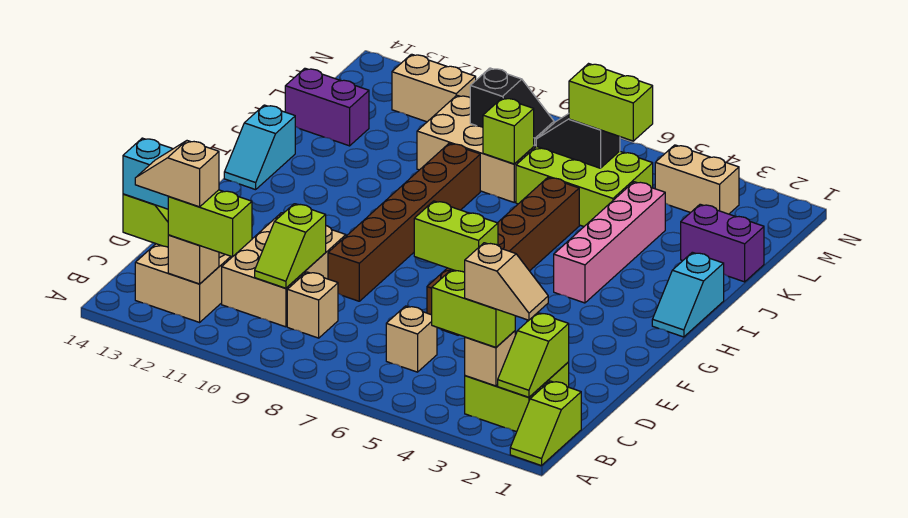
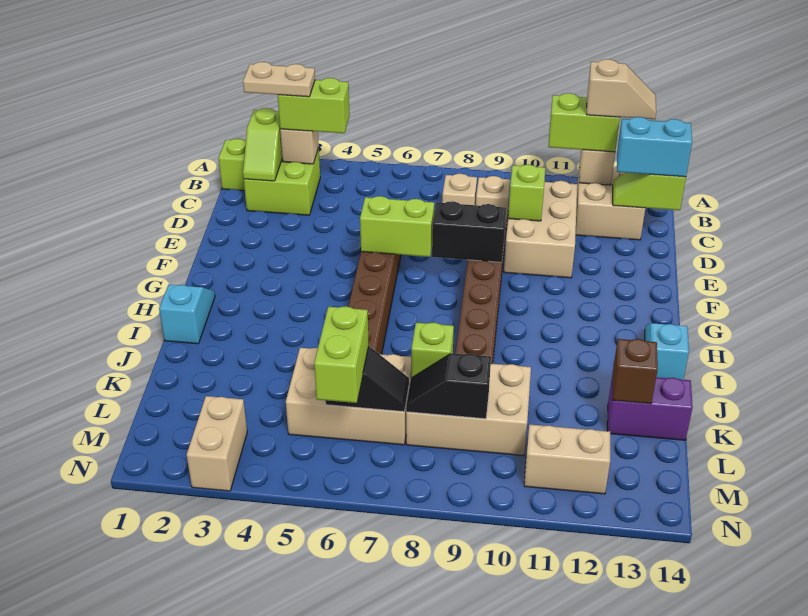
lime 1x2 slope [498,313,569,397] -> lime 1x2 slope turned to [243,108,282,181]
tan 1x2 slope [465,243,548,320] -> tan 1x2 plate [243,62,315,97]
tan 1x1 brick [386,306,437,372] -> tan 1x1 brick moved to [442,174,477,205]
none -> black 1x2 brick [432,201,506,262]
pink 1x4 brick [554,182,665,303] -> none
purple 1x2 brick [681,204,764,282] -> none
lime 2x3 brick [516,146,653,226] -> tan 2x3 brick [286,348,411,445]
none -> brown 1x1 brick [613,339,658,404]
lime 1x2 brick [569,64,653,141] -> lime 1x2 brick turned to [314,306,369,403]
tan 1x2 brick [655,145,739,214] -> tan 1x2 brick turned to [187,396,247,491]

